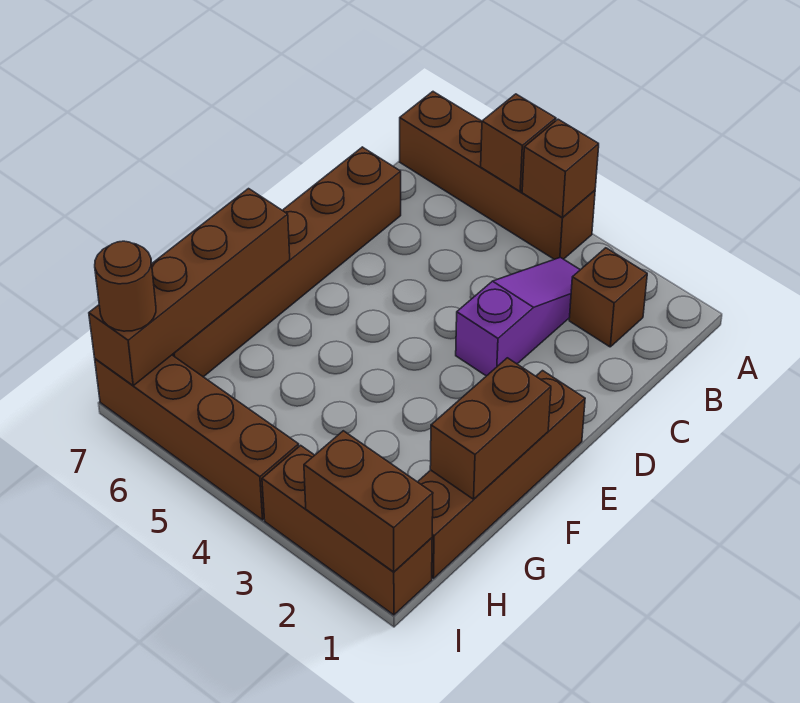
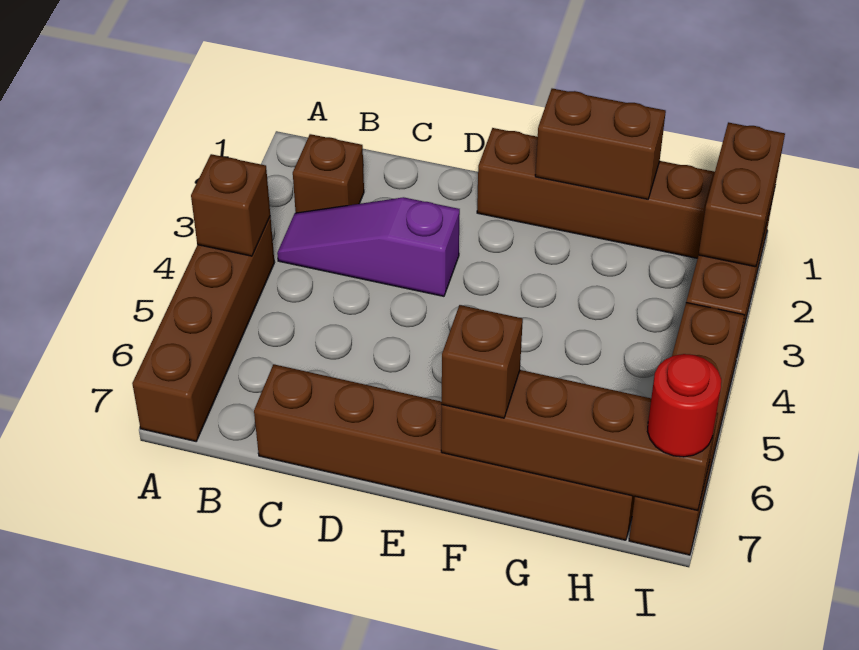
brown 1x1 brick [481,94,556,191] -> brown 1x1 brick moved to [442,305,523,418]
brown 1x1 round brick [95,241,156,331] -> red 1x1 round brick [648,354,721,457]

